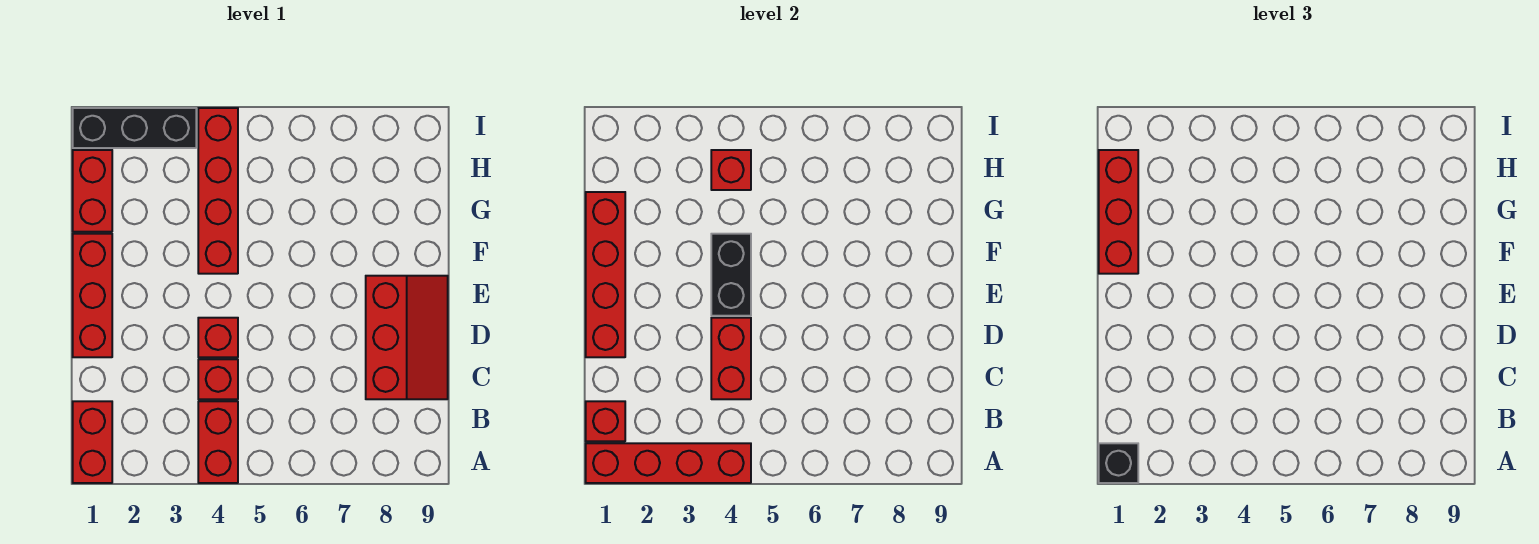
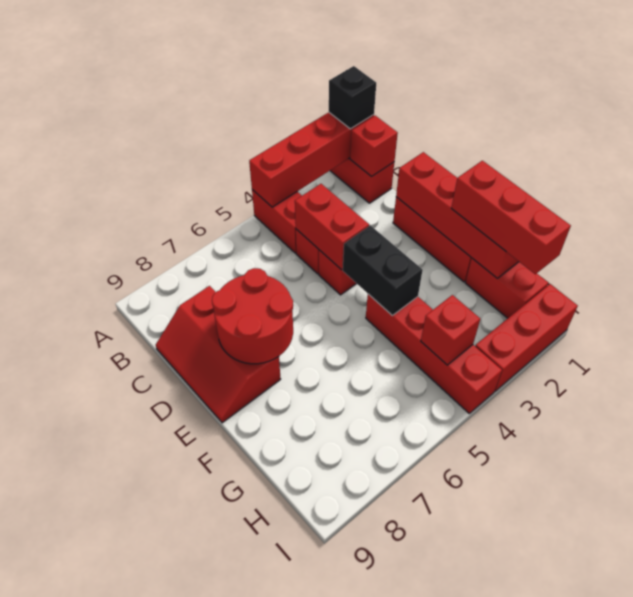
none -> red 2x2 round brick [212,268,293,364]
black 1x3 brick [73,108,196,148] -> red 1x3 brick [475,284,578,391]

